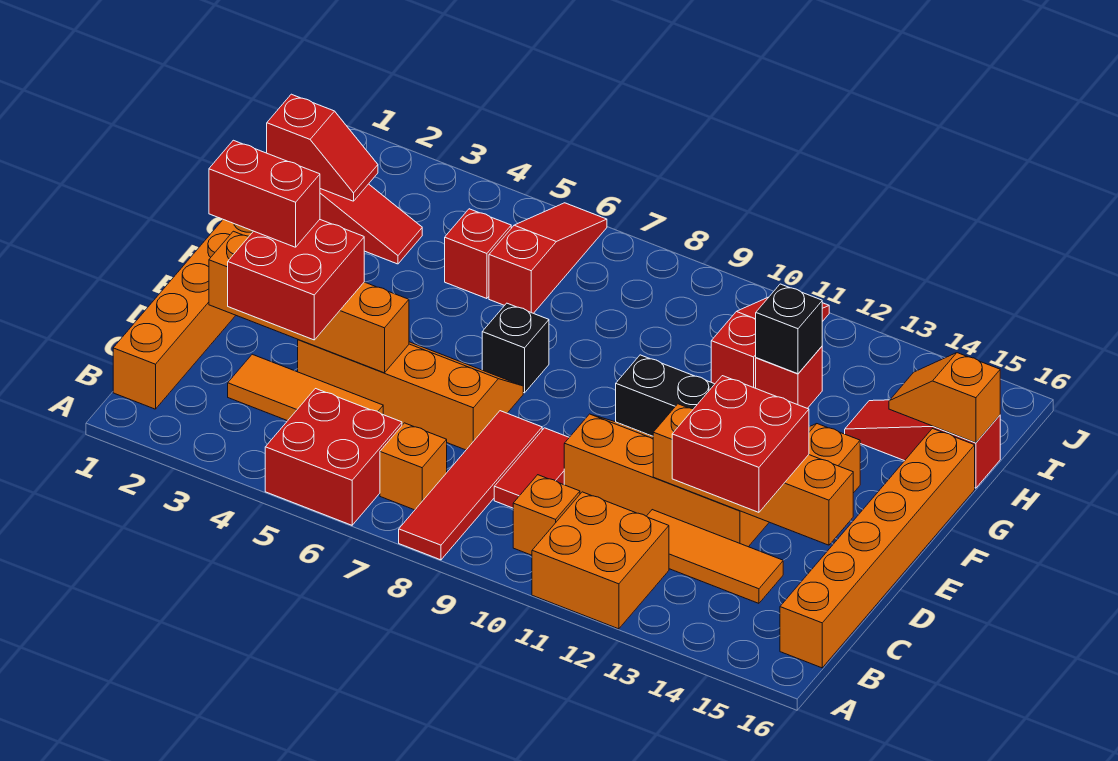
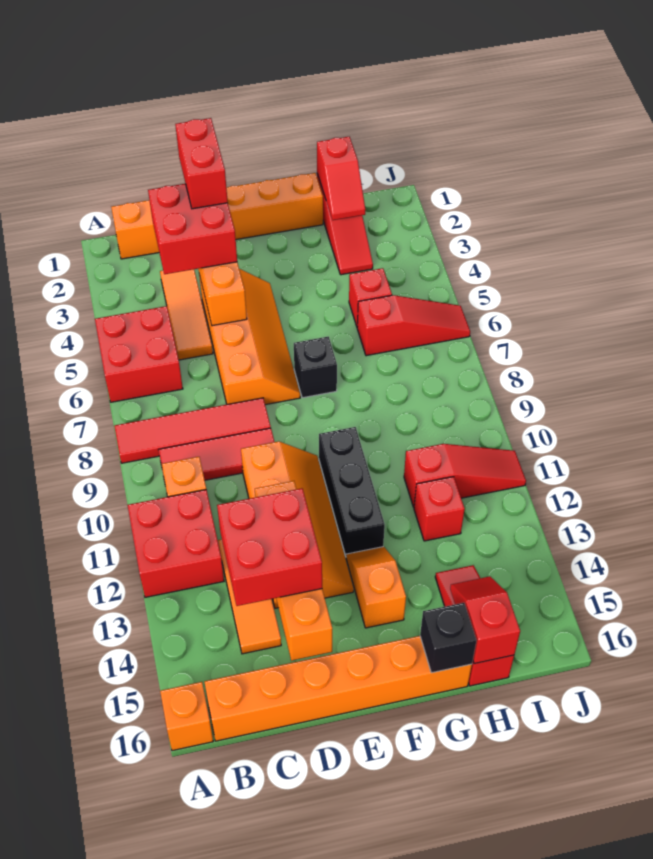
orange 2x2 brick [532,492,669,629] -> red 2x2 brick [128,490,224,597]
orange 1x1 brick [380,423,447,510] -> orange 1x1 brick moved to [160,682,213,751]
red 1x2 tile [494,428,569,508] -> red 1x3 tile [159,428,274,480]
black 1x1 brick [756,284,822,374] -> black 1x1 brick moved to [420,603,477,673]
orange 1x2 slope [889,353,1000,443] -> red 1x2 slope [450,576,520,664]

